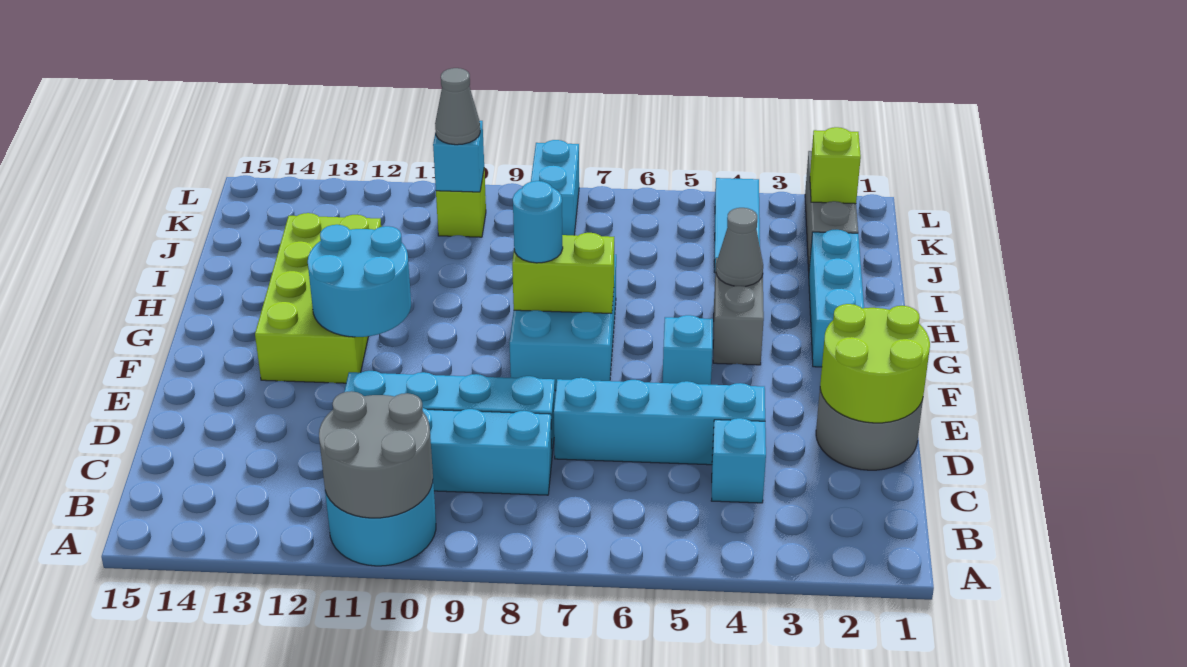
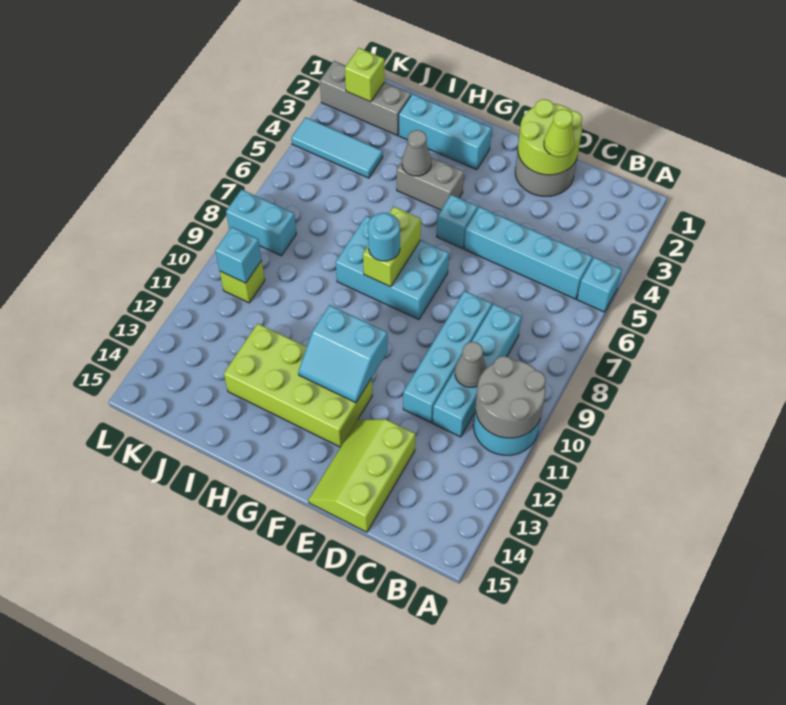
cyan 1x1 brick [712,418,766,503] -> cyan 1x1 brick moved to [577,257,622,312]
none -> lime 1x1 cone [544,109,575,157]
cyan 1x4 brick [554,378,765,465] -> cyan 1x4 brick turned to [464,207,592,299]
none -> lime 2x3 slope [308,419,415,532]
cyan 2x2 round brick [308,225,411,337] -> cyan 2x2 slope [298,305,388,403]
grey 1x1 cone [435,68,480,145] -> grey 1x1 cone moved to [455,342,487,387]

